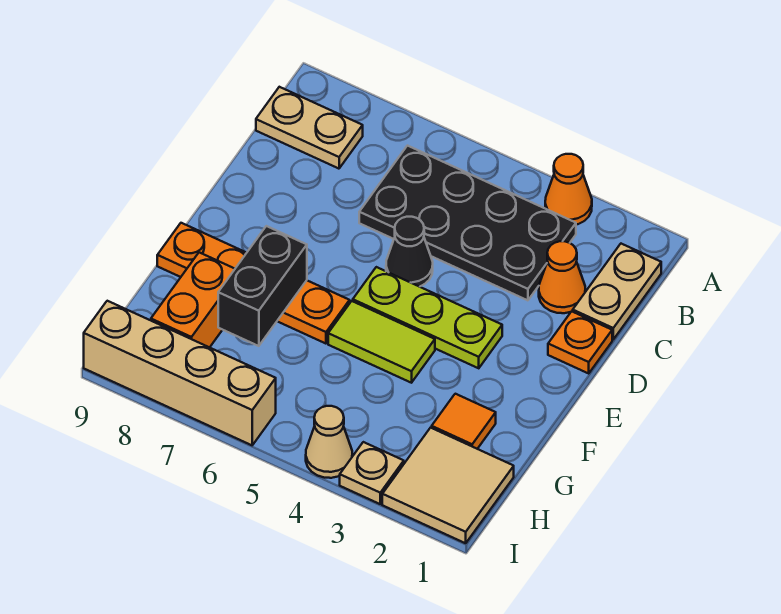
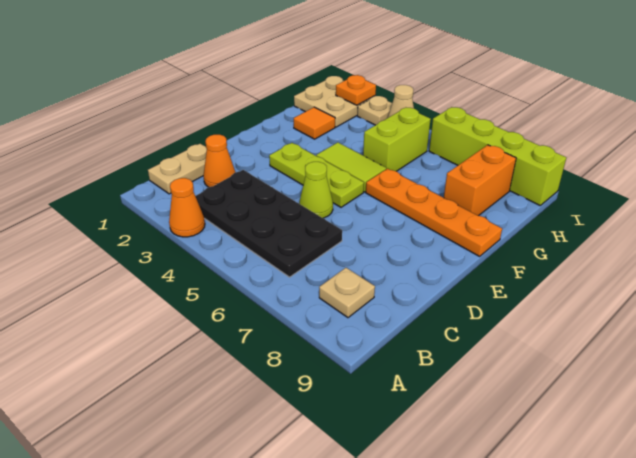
tan 1x2 plate [256,87,363,169] -> tan 1x1 plate [319,268,375,318]
orange 1x1 plate [548,311,612,373] -> orange 1x1 plate moved to [336,75,376,105]
black 1x1 cone [386,217,433,287] -> lime 1x1 cone [299,162,333,218]
black 1x2 brick [218,226,307,346] -> none
none -> lime 1x2 brick [363,108,431,171]
tan 2x2 tile [382,428,514,543] -> tan 2x2 plate [294,76,374,127]
tan 1x4 brick [84,301,276,445] -> lime 1x4 brick [429,107,566,205]

